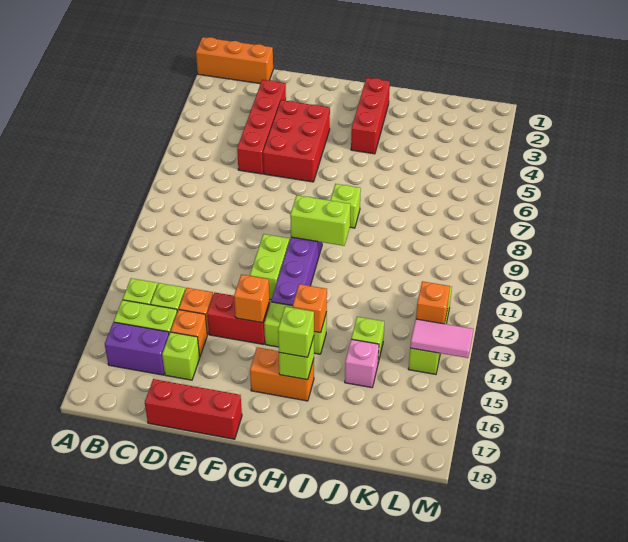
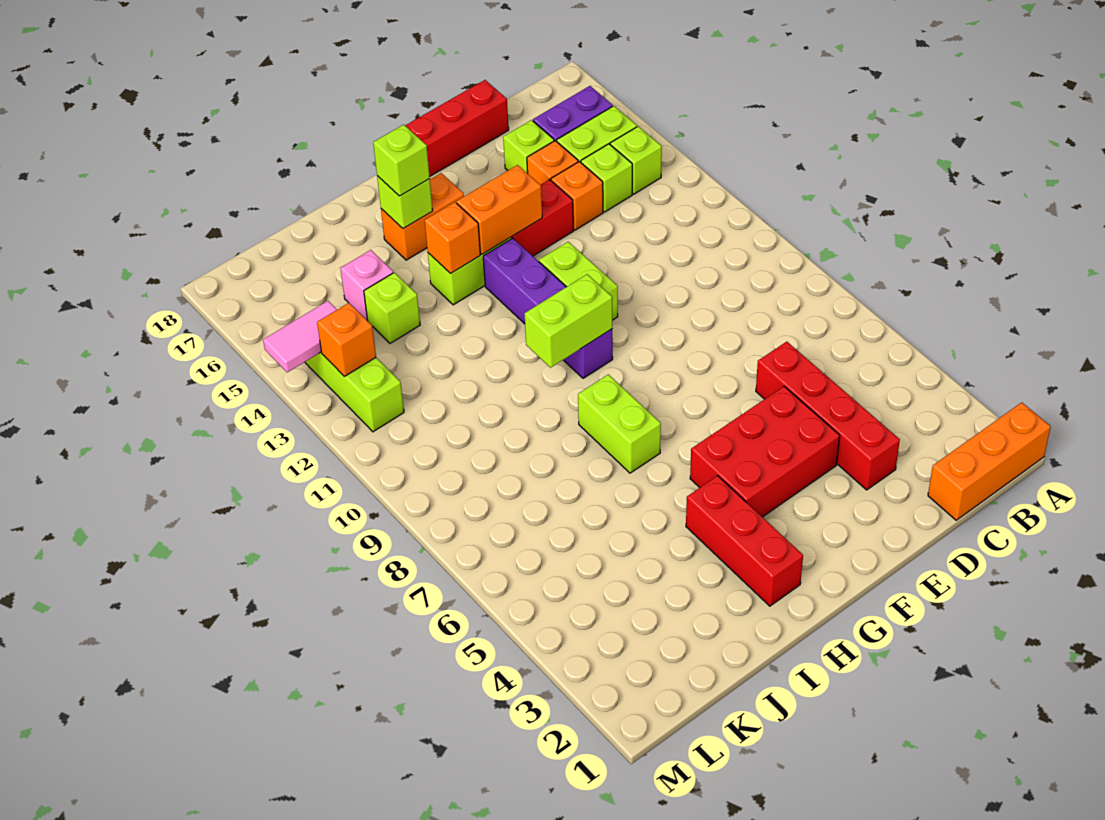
red 2x3 brick [263,100,330,182] -> red 2x3 brick turned to [690,387,840,517]
orange 1x1 brick [234,274,269,323] -> orange 1x2 brick [456,165,542,254]
lime 1x1 brick [330,184,361,228] -> lime 1x2 brick [578,374,661,473]

